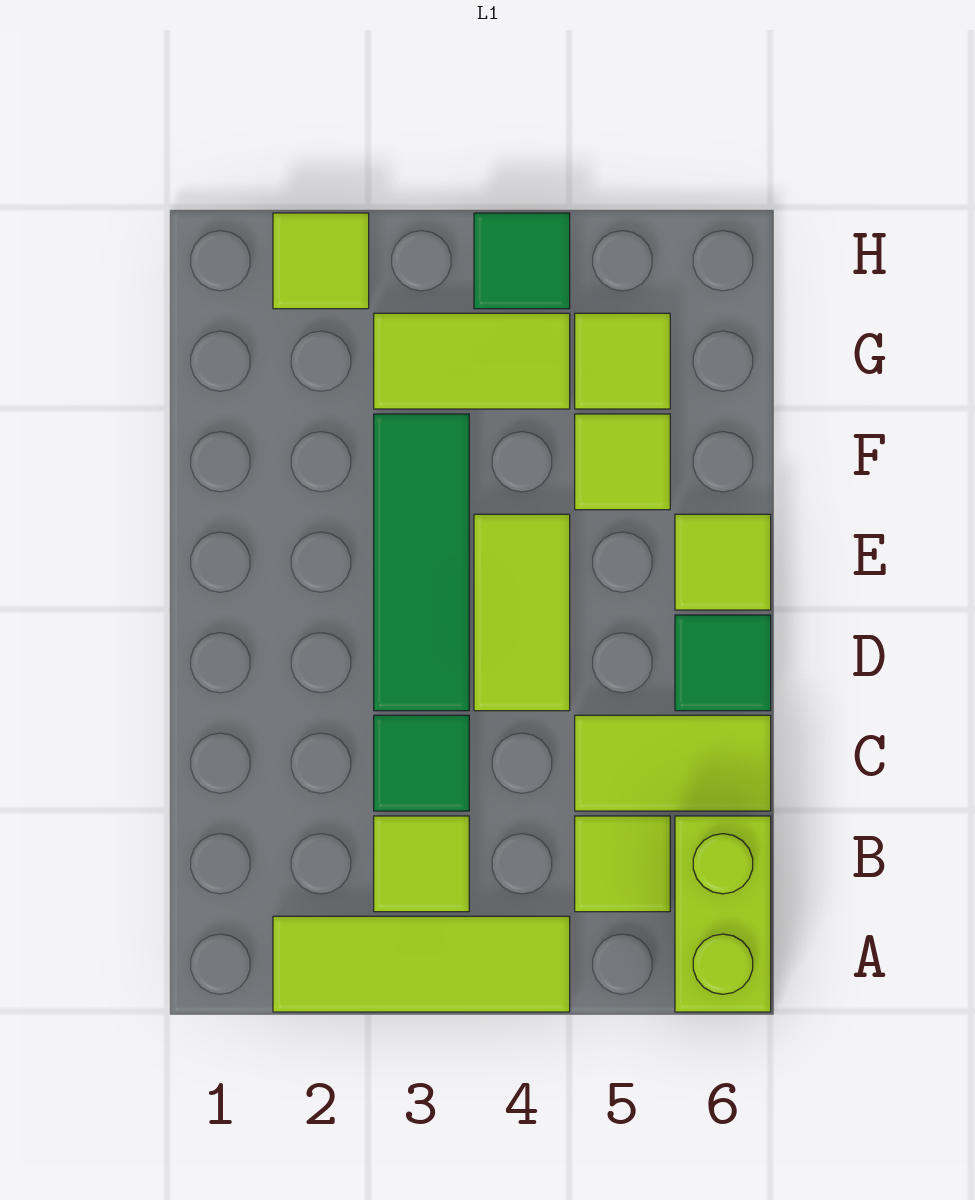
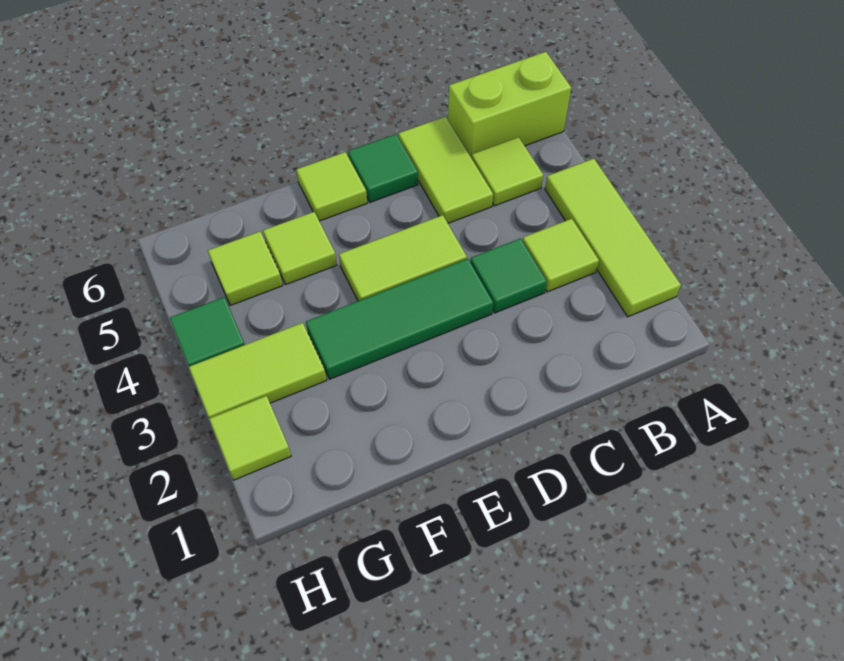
lime 1x2 tile [374,313,570,409] -> lime 1x2 tile turned to [189,323,327,418]

